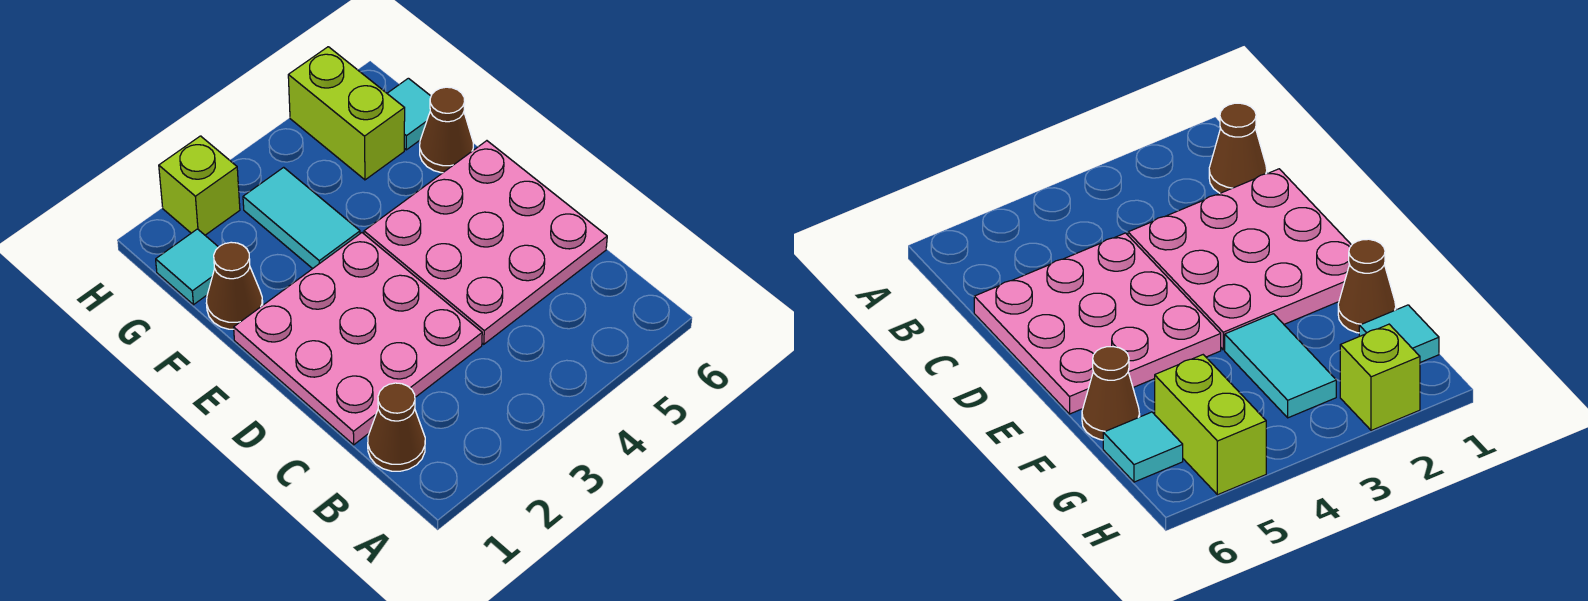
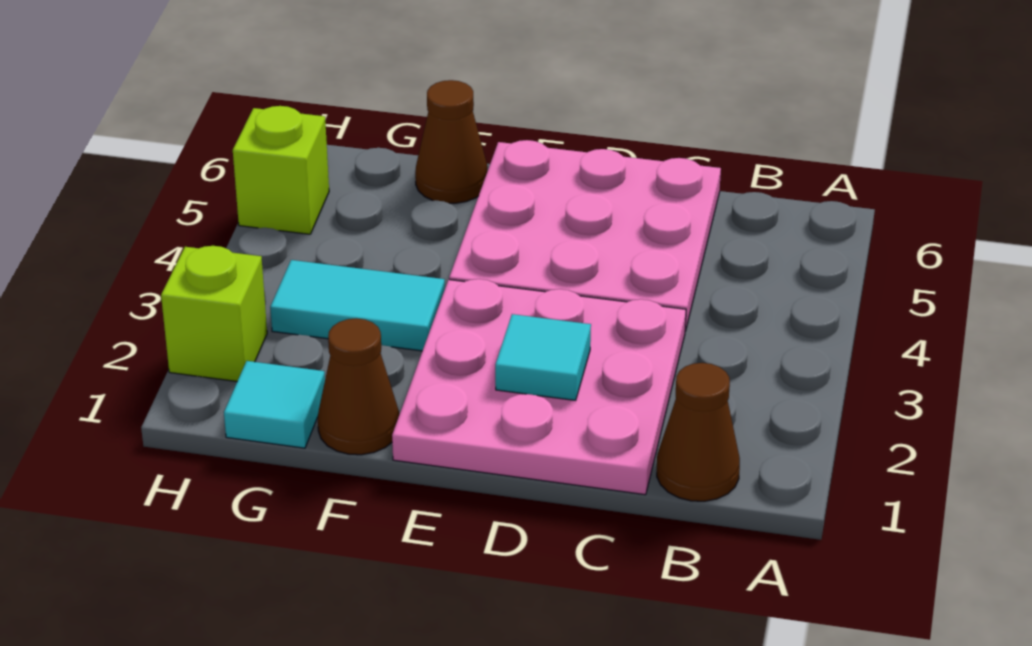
lime 1x2 brick [288,47,405,180] -> lime 1x1 brick [233,106,329,234]
cyan 1x1 tile [387,78,431,150] -> cyan 1x1 tile moved to [495,314,591,400]

